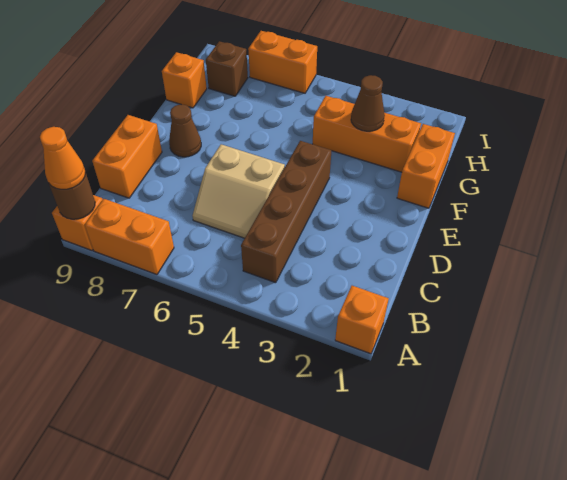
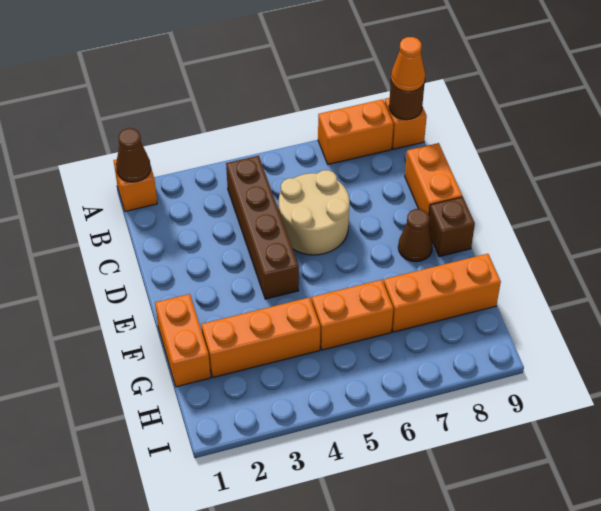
tan 2x2 slope [193,144,285,238] -> tan 2x2 round brick [279,170,350,255]
brown 1x1 cone [351,75,385,131] -> brown 1x1 cone moved to [116,128,151,182]
orange 1x1 brick [162,52,207,108] -> orange 1x3 brick [384,254,501,332]
brown 1x1 brick [206,41,248,96] -> brown 1x1 brick moved to [429,197,475,257]
orange 1x2 brick [248,31,317,93] -> orange 1x2 brick moved to [312,280,393,350]

